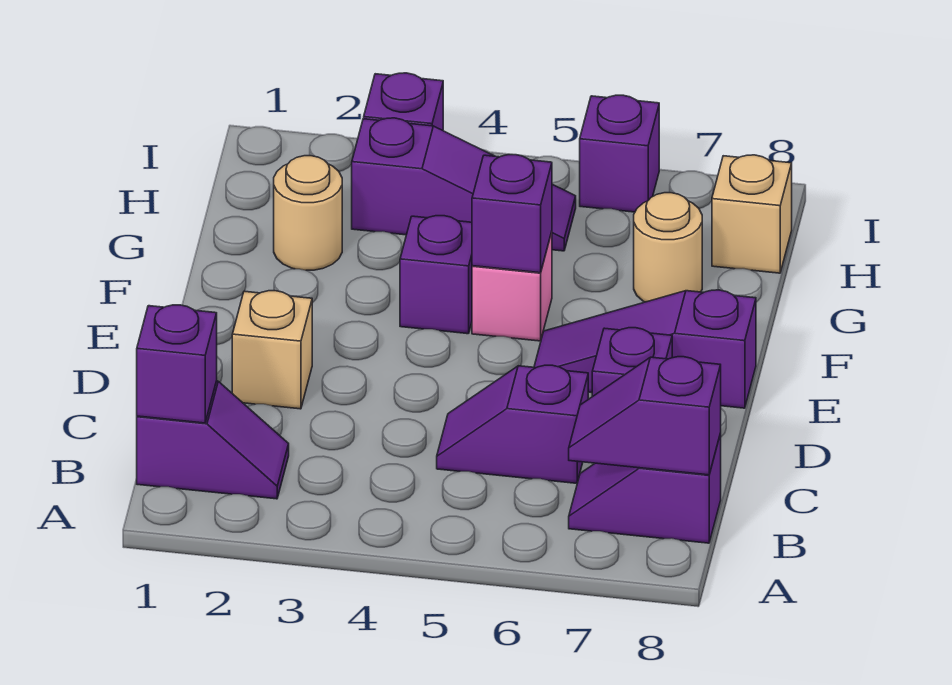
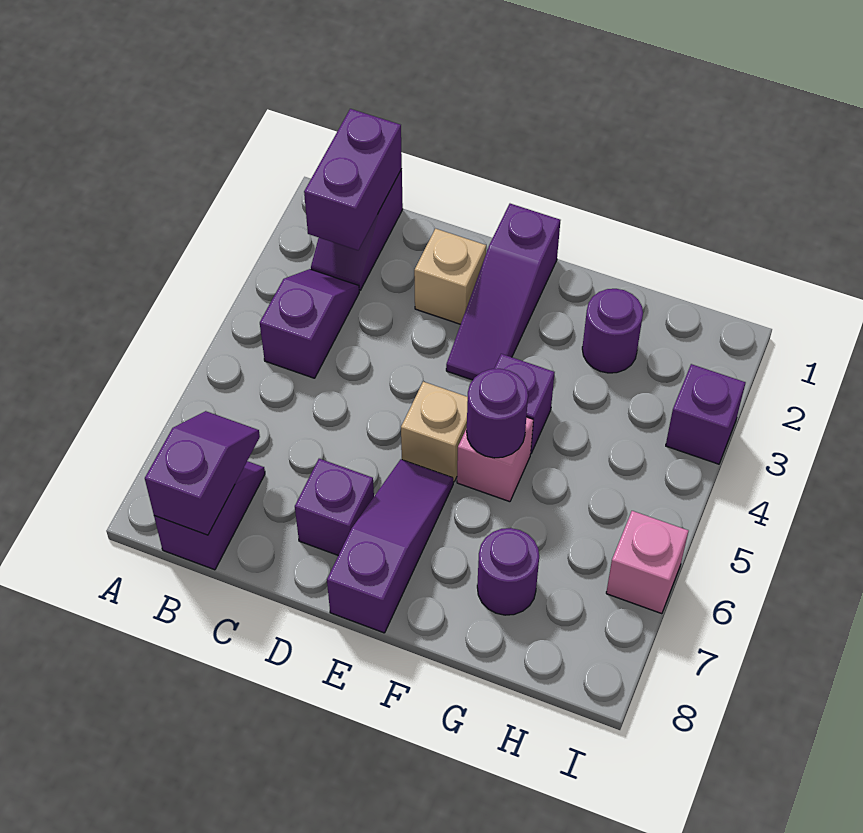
purple 1x1 brick [137,305,217,423] -> purple 1x2 brick [304,109,402,250]
purple 1x2 slope [437,365,588,483] -> purple 1x2 slope moved to [260,269,359,378]
purple 1x1 brick [472,155,552,273] -> purple 1x1 round brick [467,369,528,458]
tan 1x1 round brick [274,156,342,270] -> purple 1x1 round brick [582,289,643,373]
tan 1x1 round brick [634,193,702,302] -> purple 1x1 round brick [477,528,539,615]
purple 1x3 slope [352,118,576,251] -> purple 1x3 slope moved to [446,204,560,380]
tan 1x1 brick [712,155,792,273] -> tan 1x1 brick moved to [401,381,468,482]
purple 1x1 brick [580,95,659,212] -> pink 1x1 brick [606,511,688,614]

